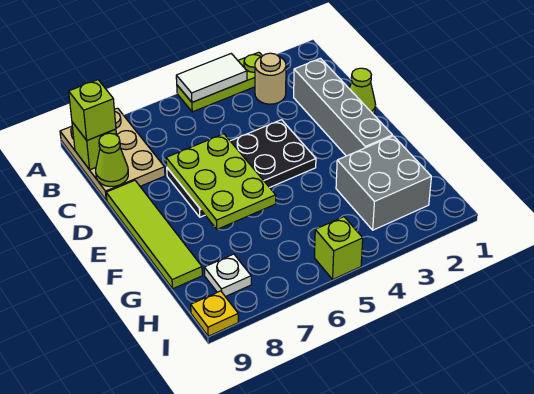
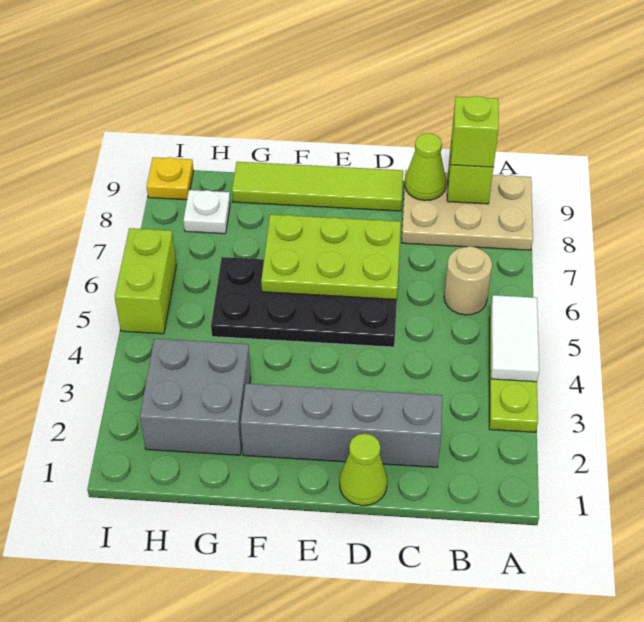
tan 1x1 round brick [255,53,286,104] -> tan 1x1 round brick moved to [444,246,492,315]
black 2x4 plate [167,120,316,217] -> black 2x4 plate turned to [211,257,397,347]
lime 1x1 brick [315,217,363,279] -> lime 1x2 brick [115,228,176,334]

